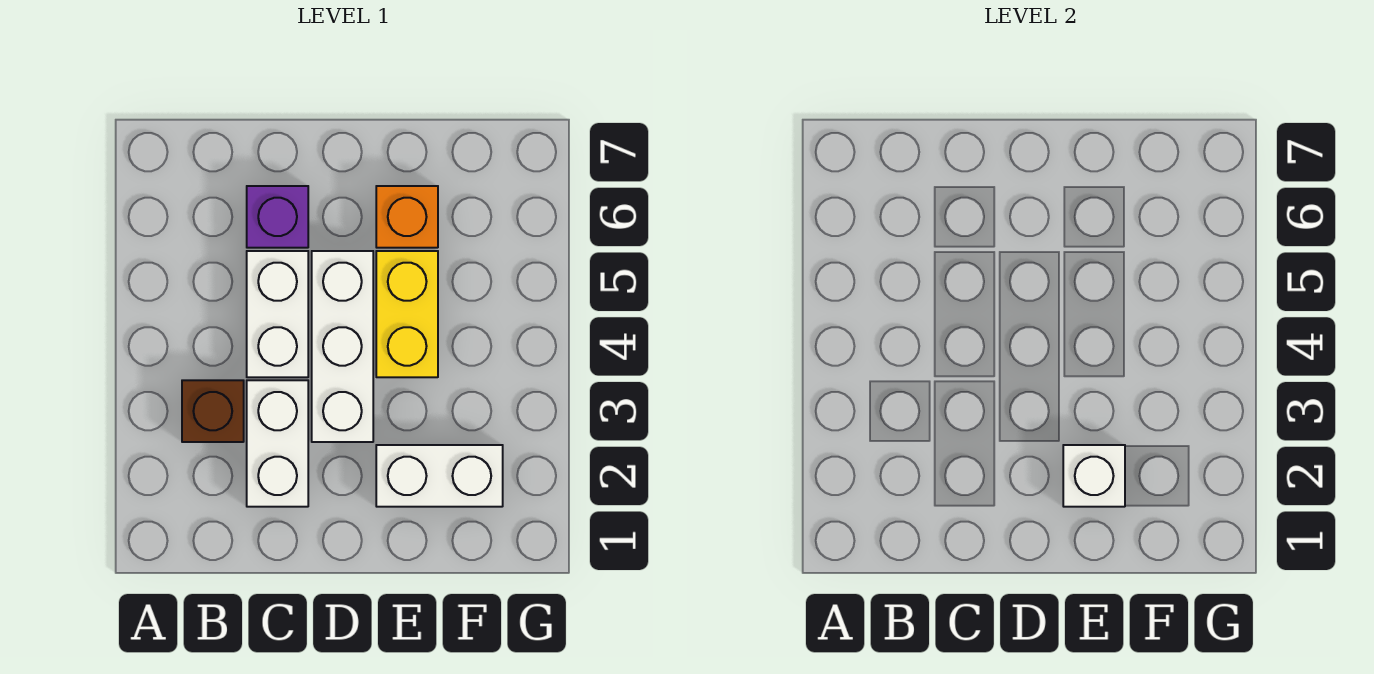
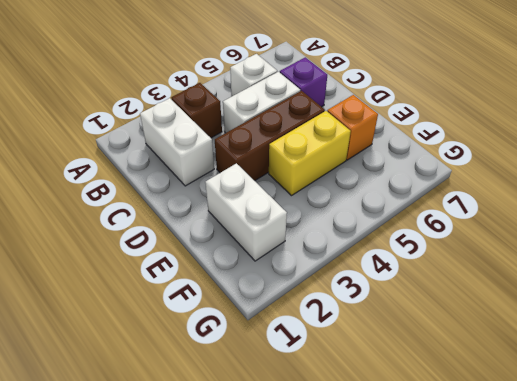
white 1x2 brick [247,380,308,507] -> white 1x2 brick turned to [140,98,214,186]
white 1x3 brick [312,251,373,442] -> brown 1x3 brick [215,91,325,181]
white 1x1 brick [1063,445,1125,507] -> white 1x1 brick moved to [230,54,277,97]

